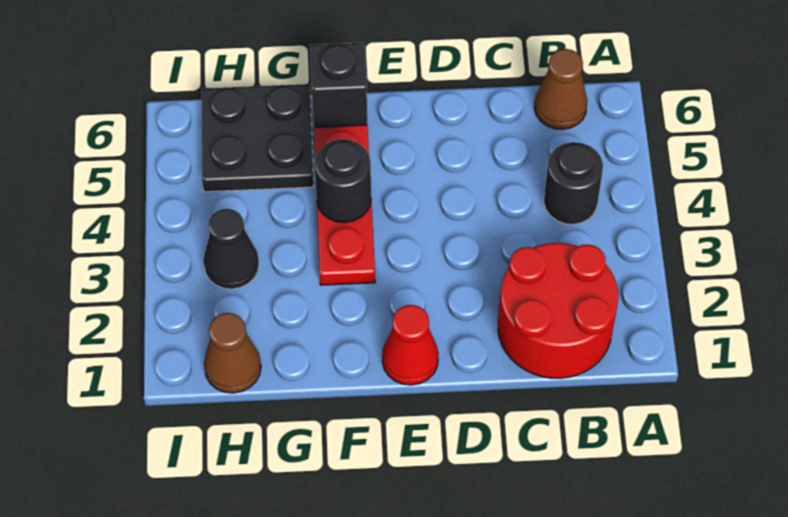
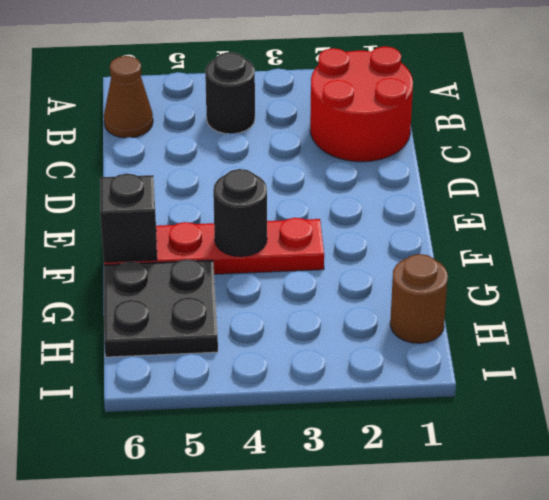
red 1x1 cone [382,305,439,385] -> none
brown 1x1 cone [204,313,261,393] -> brown 1x1 round brick [390,254,448,343]
black 1x1 cone [203,209,259,289] -> none

